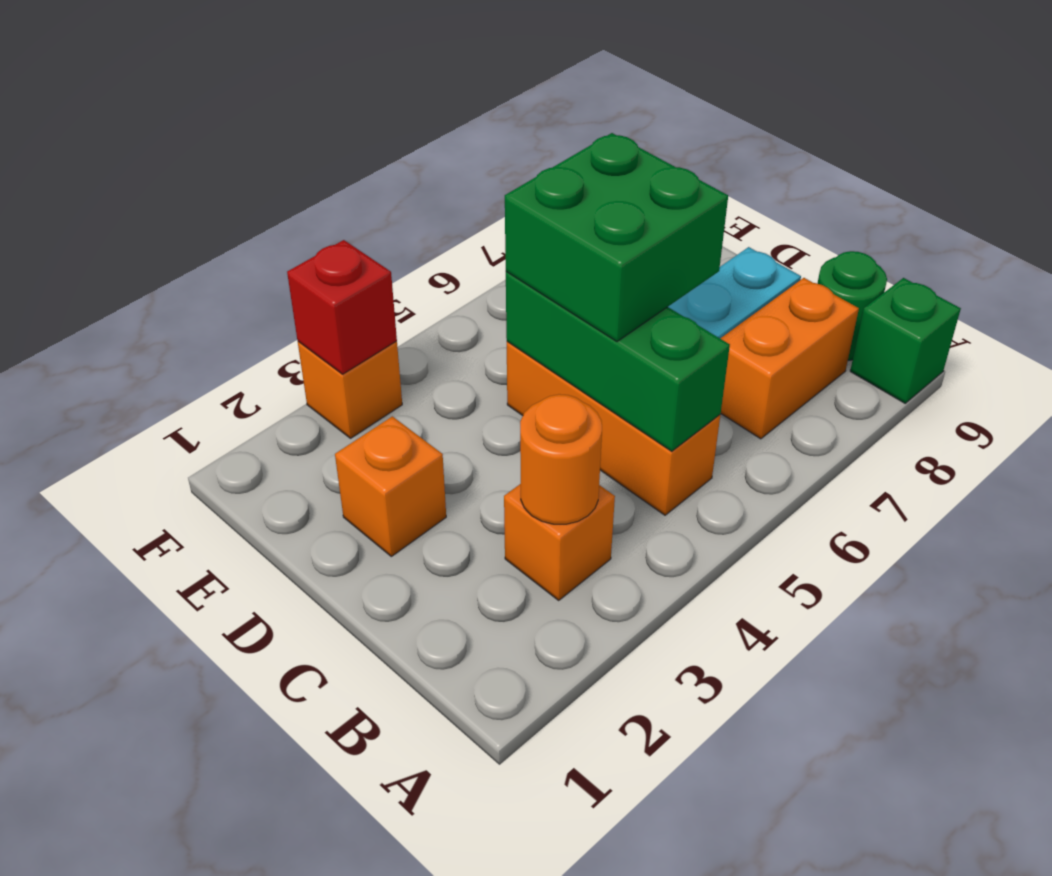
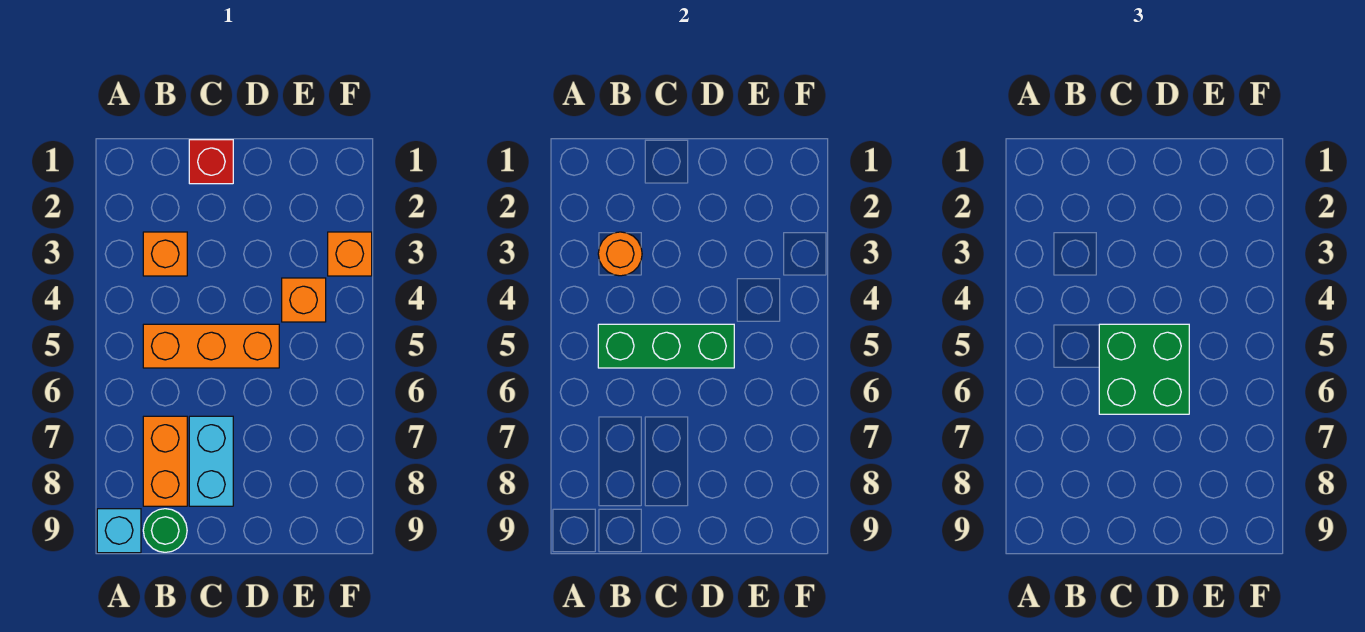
green 1x1 brick [850,278,961,403] -> cyan 1x1 brick [97,509,141,553]
orange 1x1 brick [335,416,446,556] -> orange 1x1 brick moved to [282,278,326,322]
red 1x1 brick [287,240,397,374] -> red 1x1 brick moved to [189,140,233,184]

